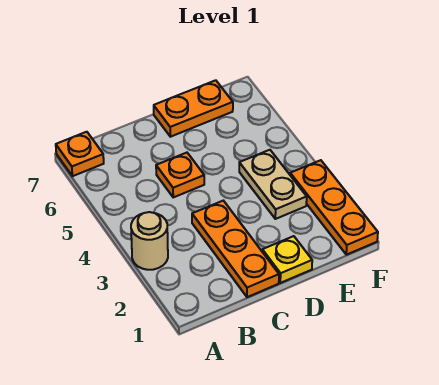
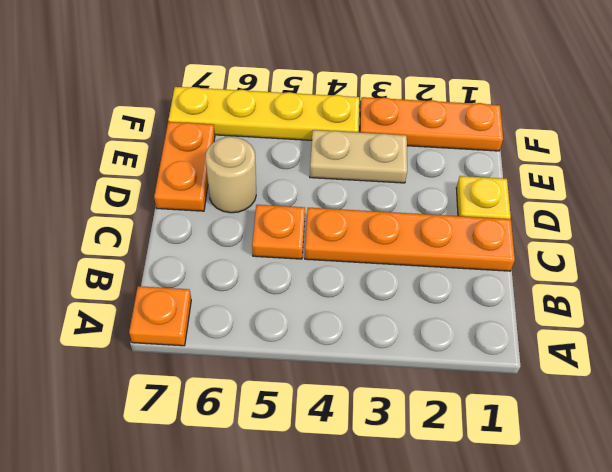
tan 1x1 round brick [131,212,168,270] -> tan 1x1 round brick moved to [205,137,256,213]
orange 1x3 plate [192,201,279,297] -> orange 1x4 plate [305,208,515,271]
none -> yellow 1x4 plate [168,87,359,140]

